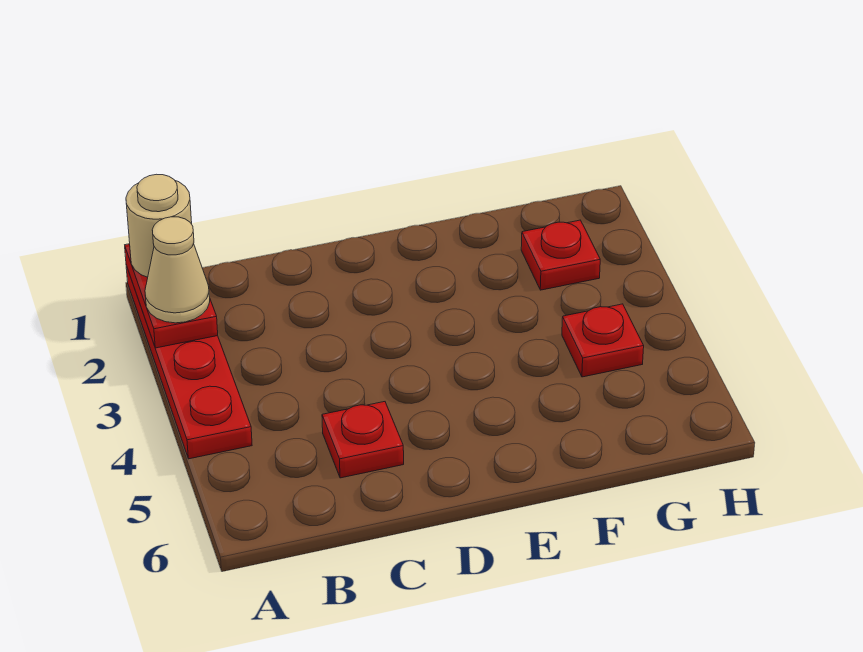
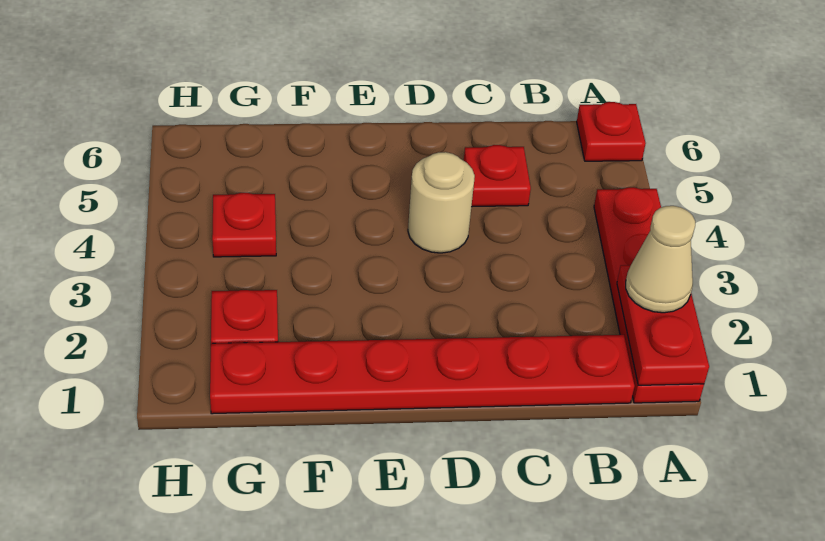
tan 1x1 round brick [126,174,192,277] -> tan 1x1 round brick moved to [408,152,475,253]
none -> red 1x1 plate [577,102,646,161]
none -> red 1x6 plate [210,335,635,414]

